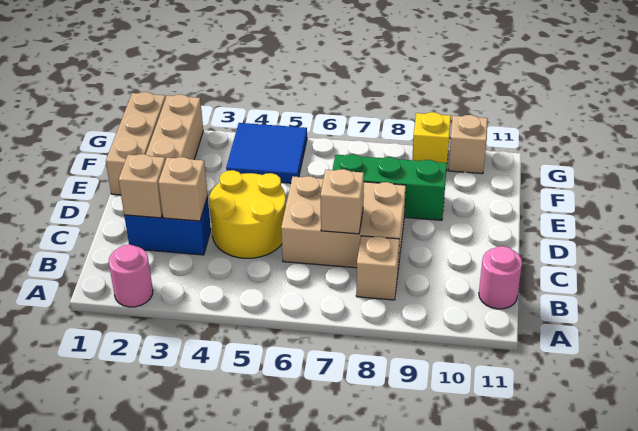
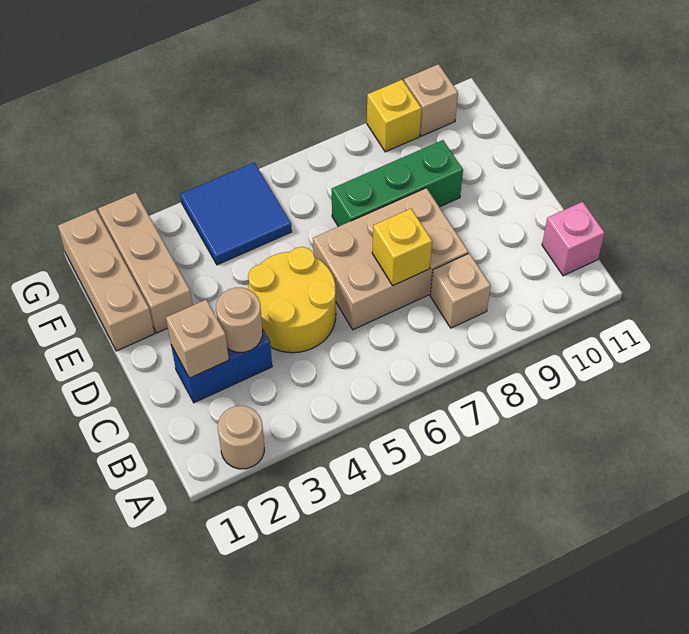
pink 1x1 round brick [109,245,153,307] -> tan 1x1 round brick [218,406,264,469]
pink 1x1 round brick [479,246,522,309] -> pink 1x1 brick [542,202,605,276]
tan 1x1 brick [158,157,208,221] -> tan 1x1 round brick [216,288,263,352]
tan 1x1 brick [320,169,364,234] -> yellow 1x1 brick [372,209,432,285]

